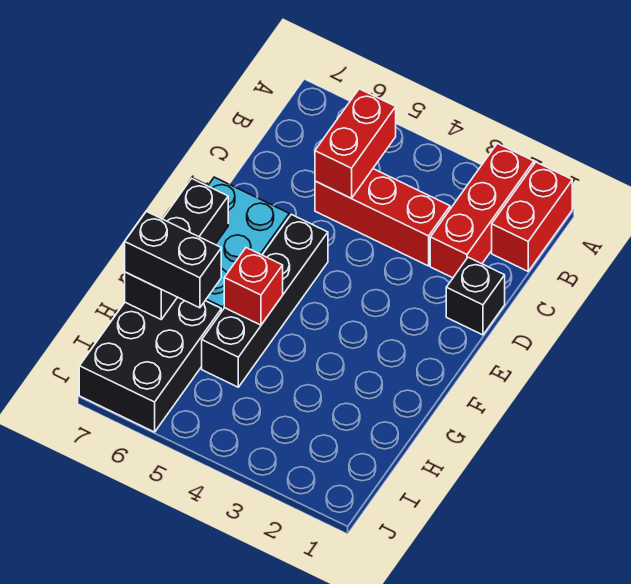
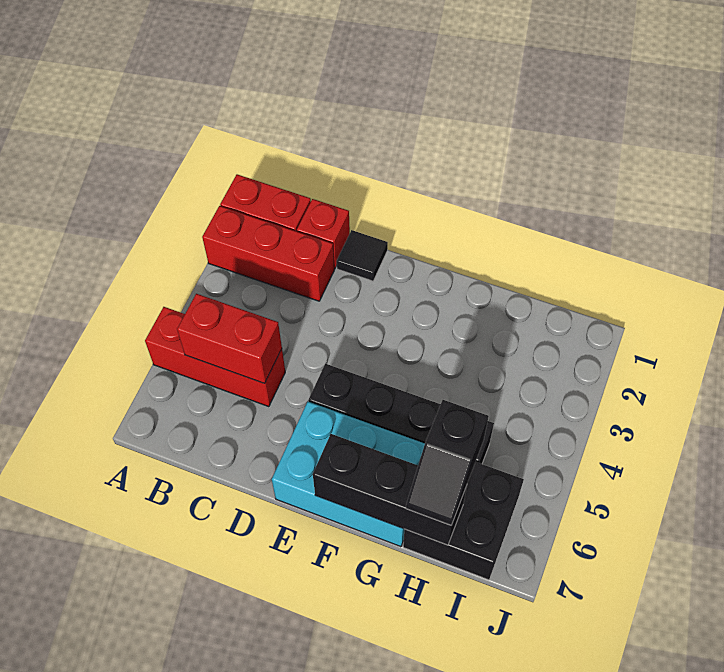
red 1x3 brick [315,169,450,266] -> red 1x3 brick turned to [145,307,285,407]
black 1x1 brick [446,257,505,335] -> black 1x1 tile [337,230,388,281]
red 1x1 brick [224,248,283,325] -> red 1x1 brick moved to [297,199,350,268]
black 2x3 brick [79,297,221,432] -> black 2x2 brick [403,462,524,580]
black 1x2 brick [125,211,221,308] -> black 1x2 slope [406,400,489,525]

